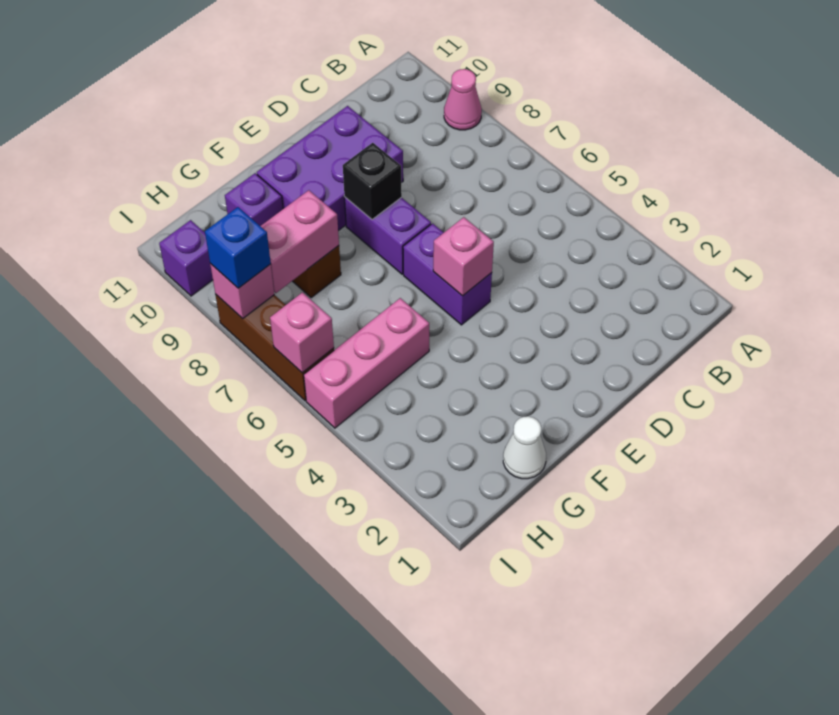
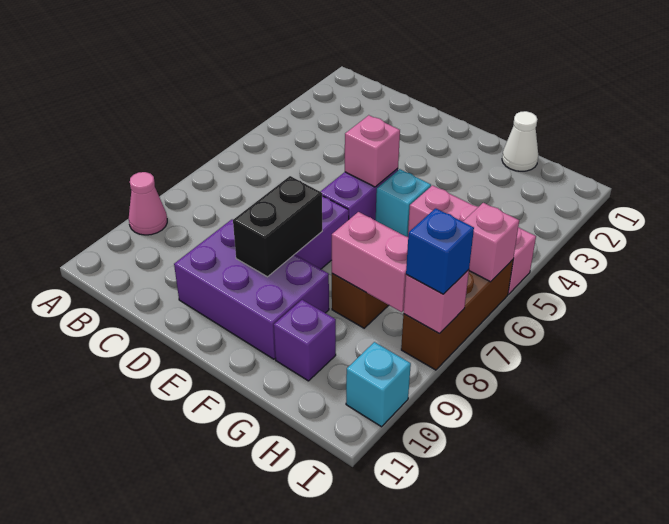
black 1x1 brick [343,143,402,220] -> black 1x2 brick [233,176,322,277]
none -> cyan 1x1 brick [376,169,431,237]
purple 1x1 brick [159,220,213,296] -> cyan 1x1 brick [346,342,411,427]

